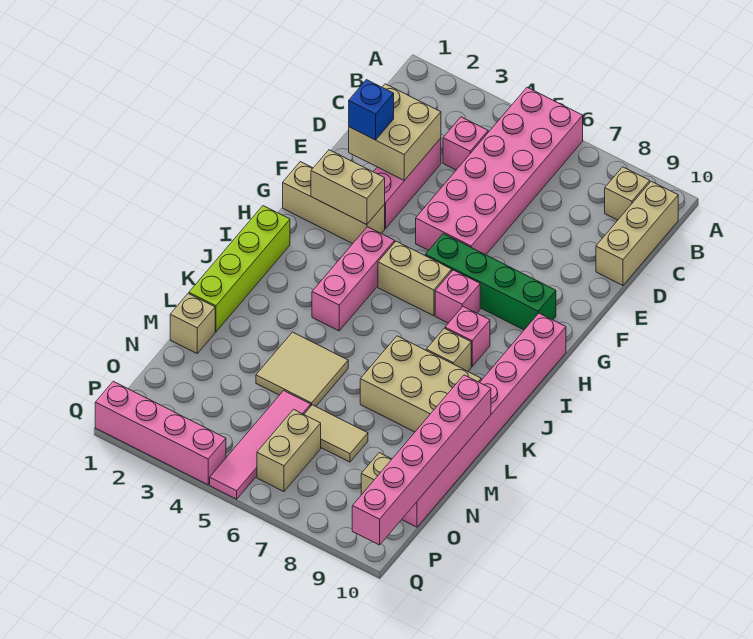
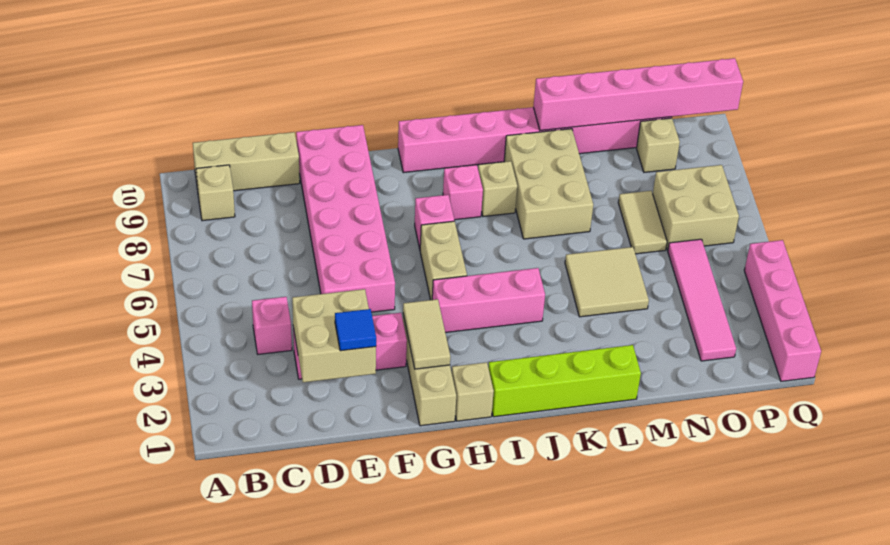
pink 2x6 brick [416,87,583,255] -> pink 2x6 brick turned to [296,125,395,312]
blue 1x1 brick [349,80,394,140] -> blue 1x1 tile [335,309,376,351]
tan 1x2 brick [311,150,385,225] -> tan 1x2 tile [403,299,450,369]
green 1x4 brick [425,234,556,330] -> none
tan 1x1 brick [170,294,215,353] -> tan 1x1 brick moved to [452,362,494,421]
pink 1x4 tile [210,391,311,499] -> pink 1x4 tile turned to [668,239,736,361]
tan 1x2 brick [257,409,321,492] -> tan 2x2 brick [653,165,739,250]

